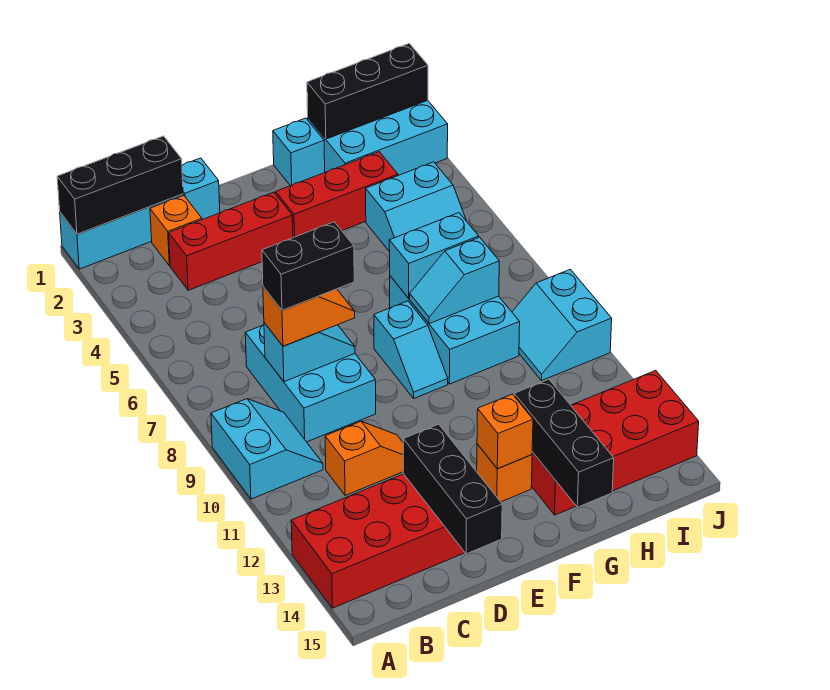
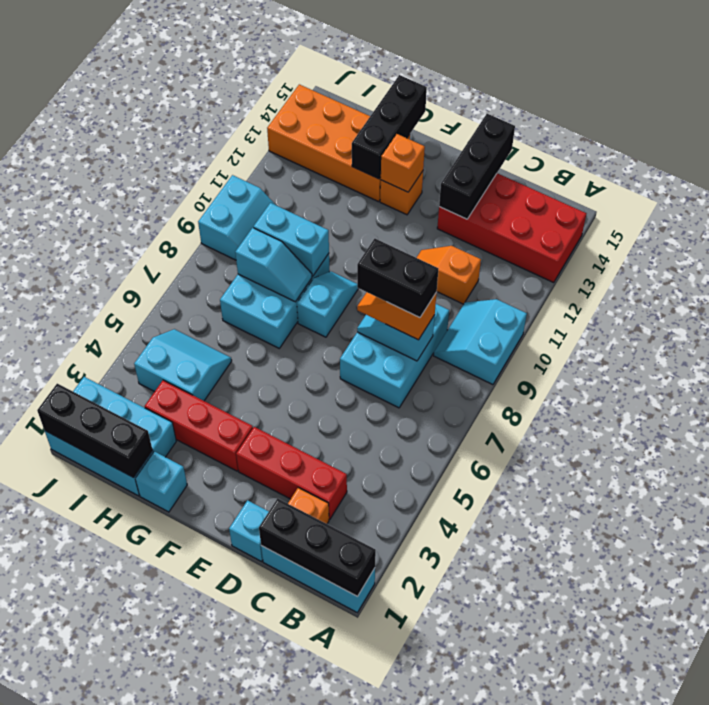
cyan 1x2 brick [389,213,479,298] -> cyan 1x2 brick moved to [254,203,329,276]
red 2x4 brick [531,370,699,515] -> orange 2x4 brick [267,84,410,202]

